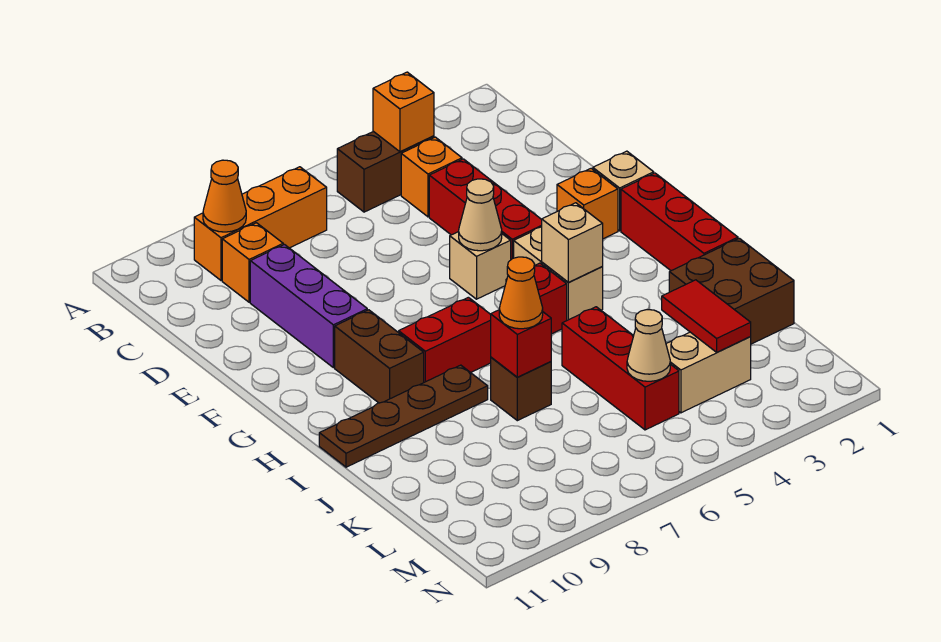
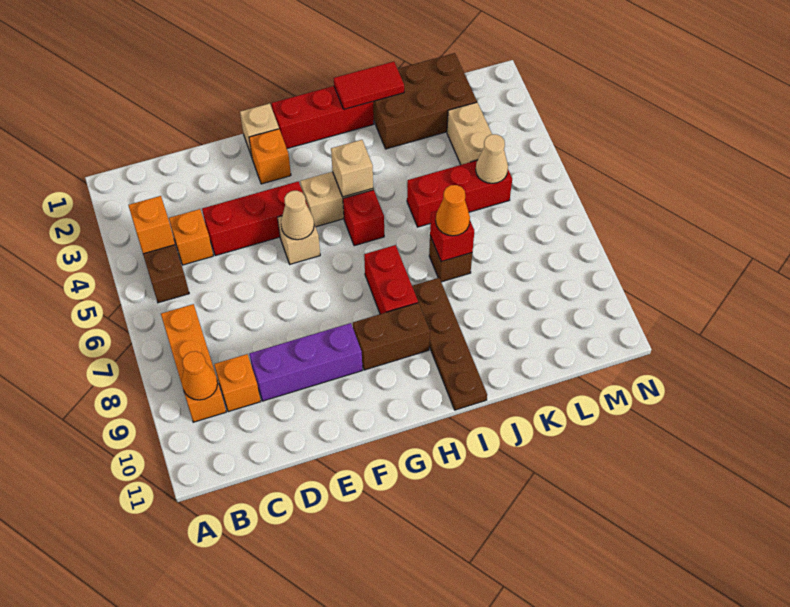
brown 2x2 brick [669,238,794,344] -> brown 2x3 brick [373,53,477,149]
red 1x2 tile [662,280,751,352] -> red 1x2 tile moved to [334,62,404,109]

